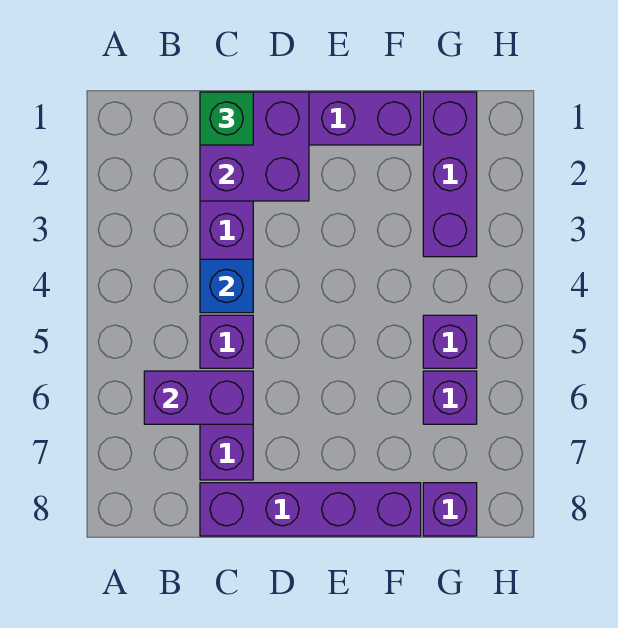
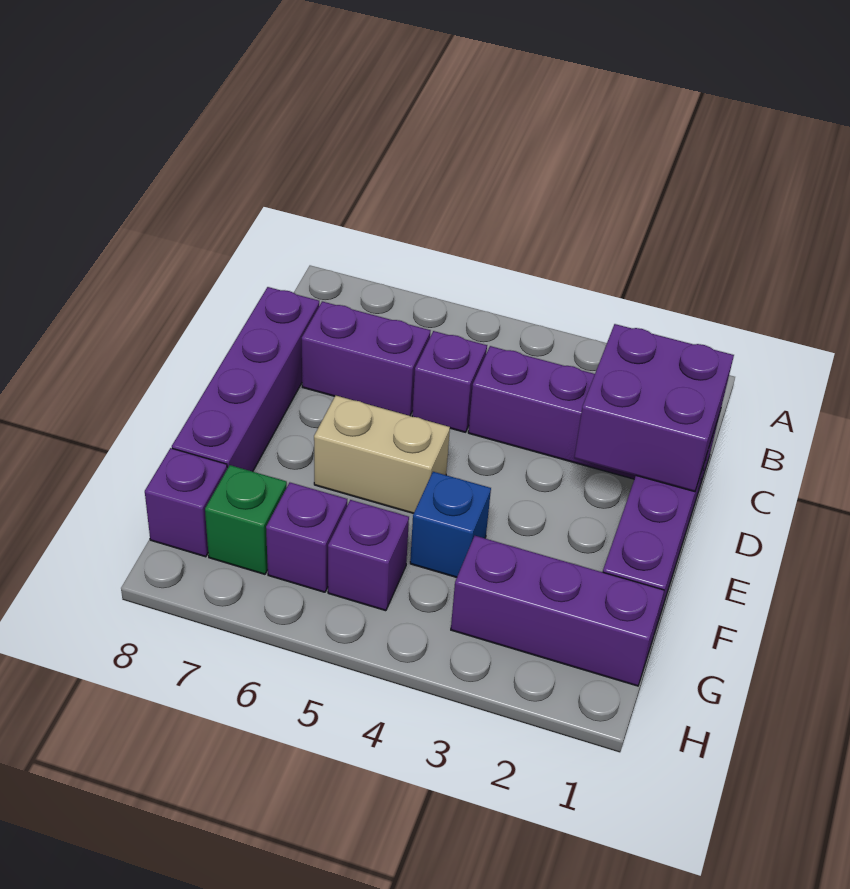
purple 1x2 brick [144,371,253,424] -> none
green 1x1 brick [200,92,253,145] -> green 1x1 brick moved to [205,465,287,574]
blue 1x1 brick [200,259,253,313] -> blue 1x1 brick moved to [410,472,491,577]
none -> tan 1x2 brick [314,396,450,513]

